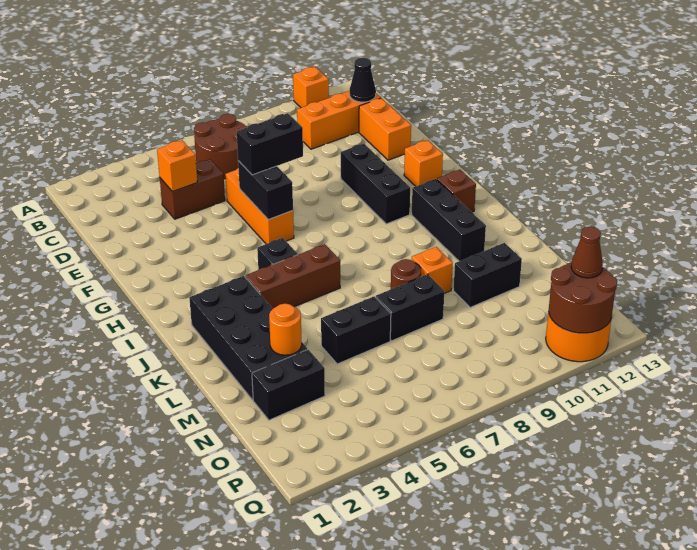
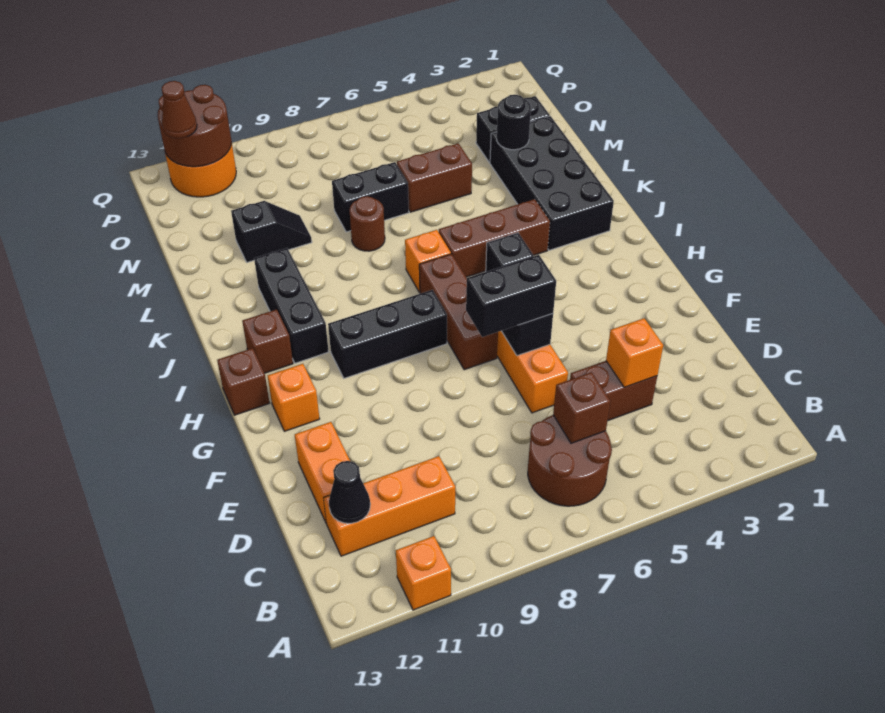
none -> brown 1x1 brick [553,372,610,443]
black 1x3 brick [341,143,410,224] -> black 1x3 brick turned to [328,290,447,378]
none -> brown 1x3 brick [419,254,498,370]
none -> brown 1x1 brick [217,348,269,415]
orange 1x1 brick [412,247,453,294] -> orange 1x1 brick moved to [405,230,451,292]
orange 1x1 round brick [269,304,302,355] -> black 1x1 round brick [497,95,531,150]
black 1x2 brick [321,296,391,364] -> brown 1x2 brick [397,143,472,212]
black 1x2 brick [453,243,522,307] -> black 1x2 slope [231,201,312,262]

